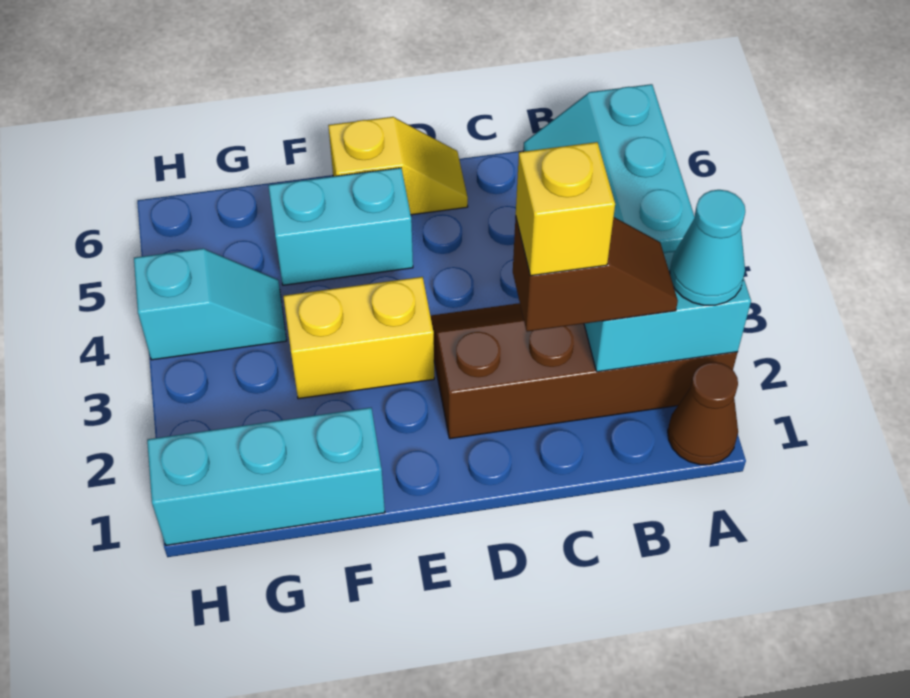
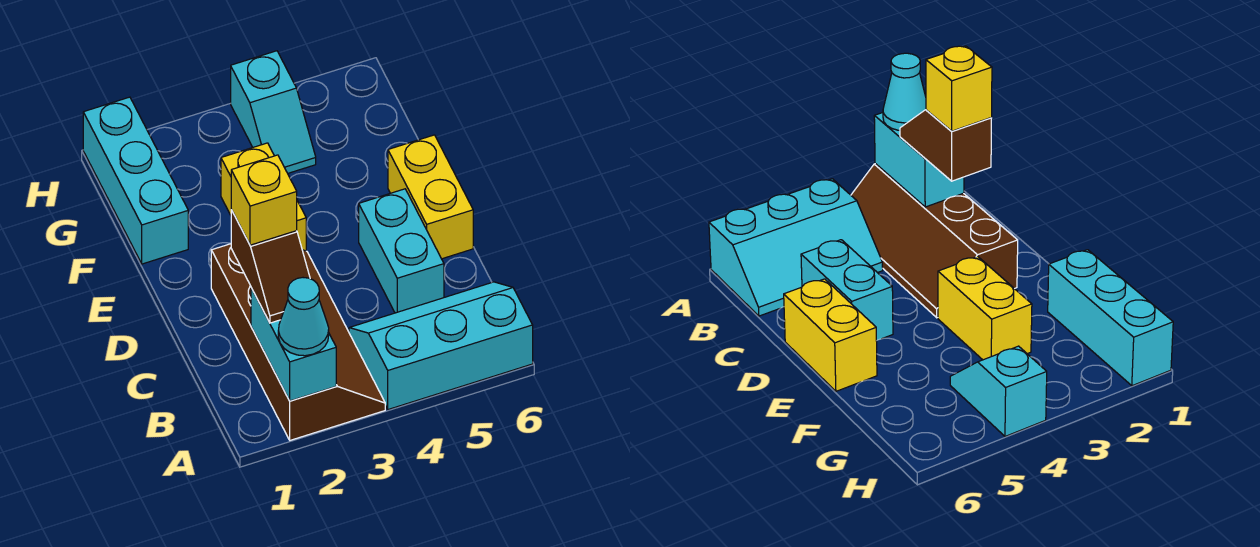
brown 1x1 cone [668,362,738,465] -> none
yellow 1x2 slope [328,117,468,215] -> yellow 1x2 brick [388,135,473,259]
cyan 1x2 brick [268,168,413,285] -> cyan 1x2 brick moved to [359,189,444,313]

